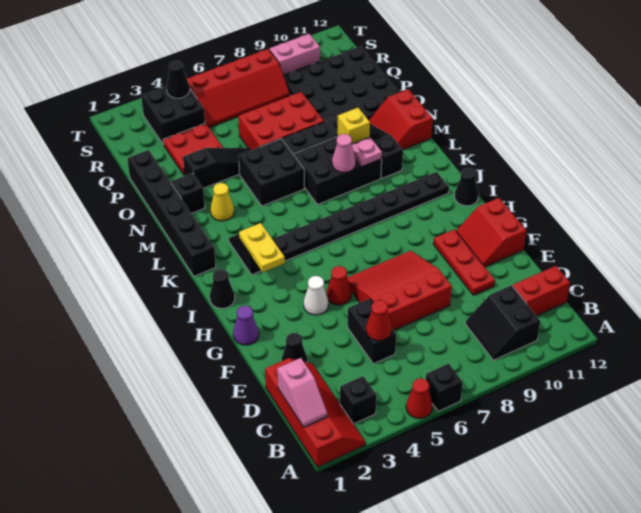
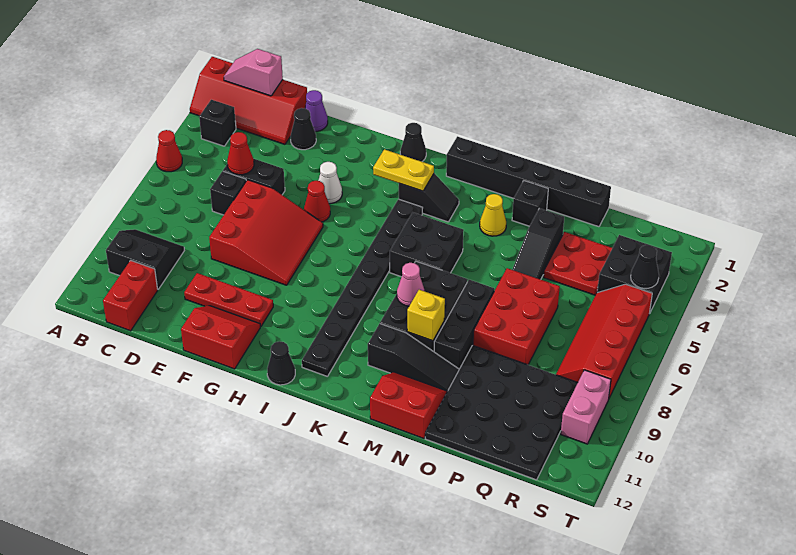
black 1x1 brick [426,364,463,411] -> black 1x1 brick moved to [210,171,246,215]
purple 1x1 cone [233,306,259,345] -> purple 1x1 cone moved to [305,90,328,132]
pink 1x1 plate [352,137,382,167] -> none
black 2x2 brick [239,139,304,206] -> black 2x2 brick moved to [390,213,464,277]

